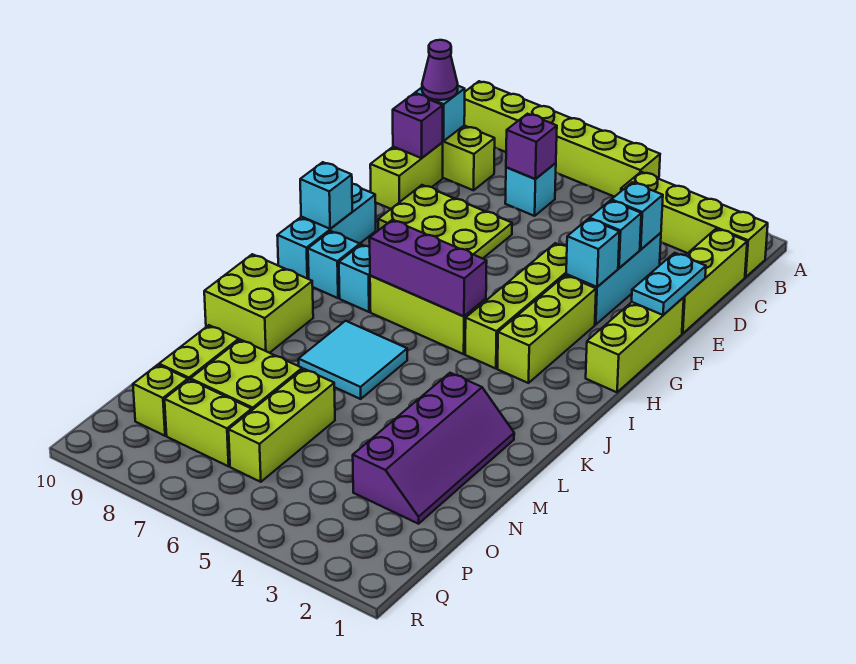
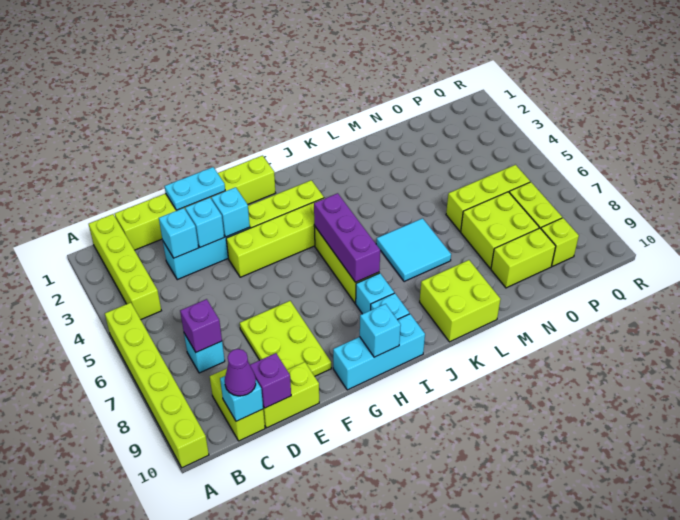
purple 2x4 slope [353,373,514,524] -> none

